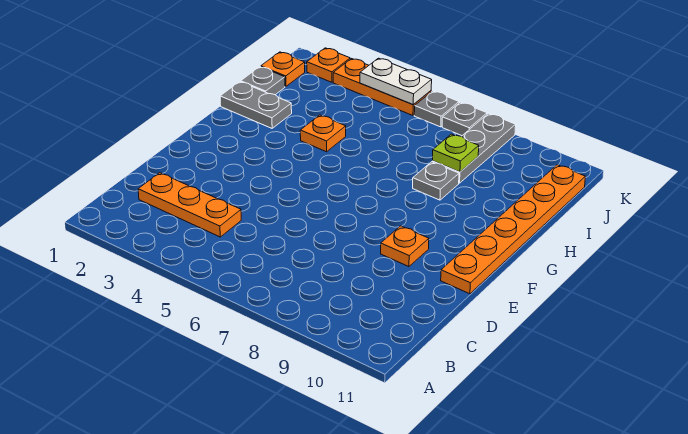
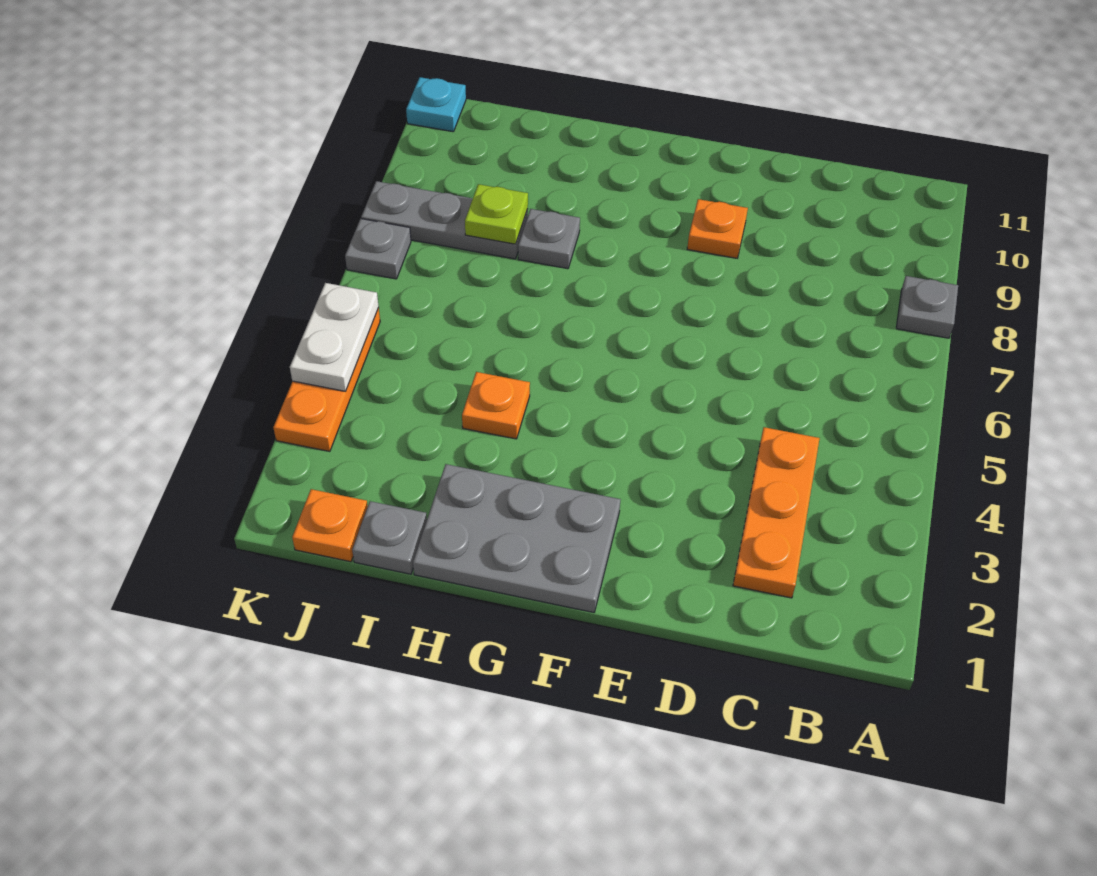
orange 1x6 plate [441,165,585,294] -> none
grey 1x2 plate [220,82,292,128] -> grey 2x3 plate [413,464,621,613]
orange 1x1 plate [307,48,350,82] -> none
grey 1x1 plate [414,91,459,127] -> grey 1x1 plate moved to [896,276,958,338]
none -> cyan 1x1 plate [406,77,466,132]

